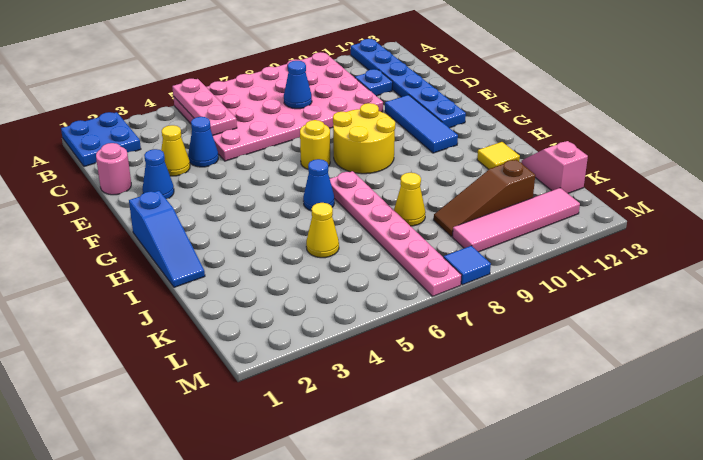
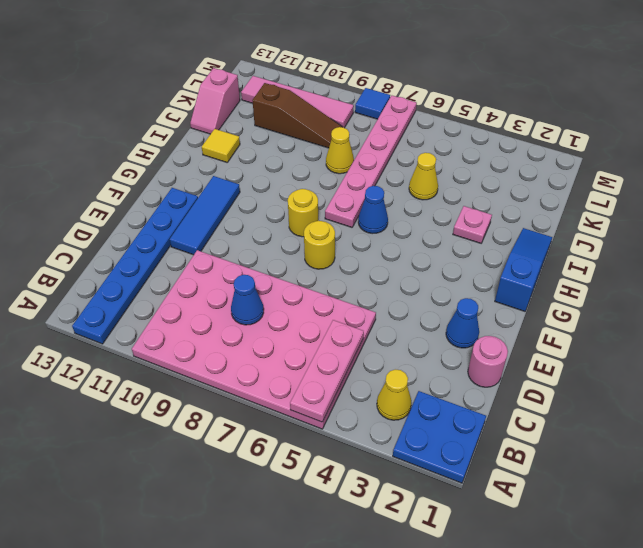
blue 1x1 plate [355,69,393,96] -> none
yellow 1x1 cone [161,125,190,176] -> yellow 1x1 cone moved to [377,369,411,420]
blue 1x1 cone [188,117,218,167] -> none
yellow 2x2 round brick [333,103,395,174] -> yellow 1x1 round brick [288,189,318,237]
none -> pink 1x1 plate [453,206,492,243]

